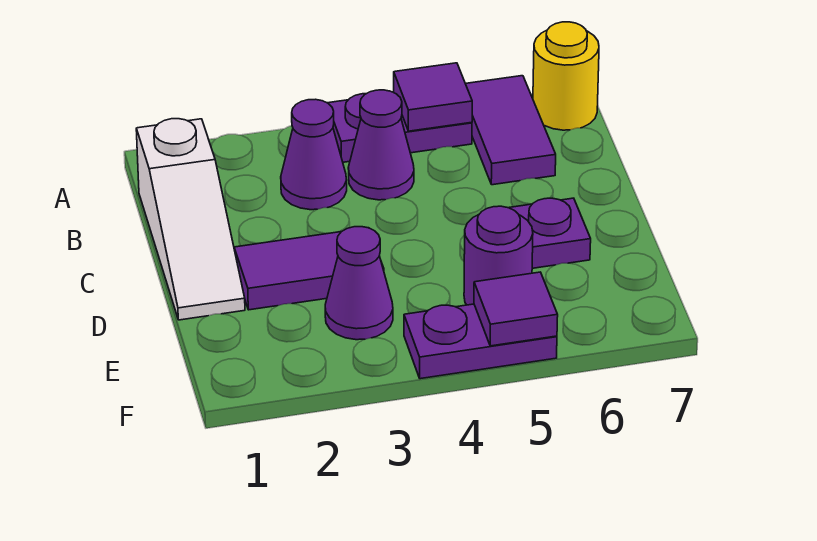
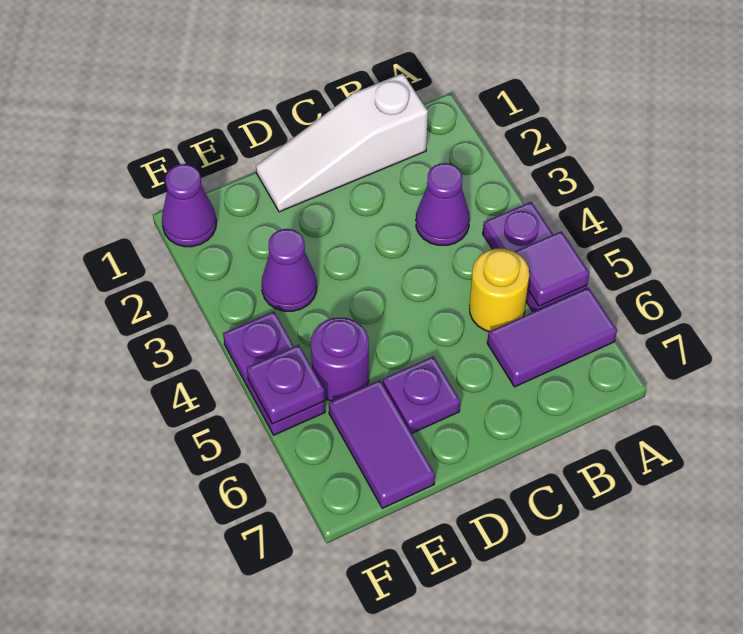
yellow 1x1 round brick [533,22,599,130] -> yellow 1x1 round brick moved to [470,249,529,331]
purple 1x1 cone [348,90,414,200] -> purple 1x1 cone moved to [162,164,216,247]
purple 1x2 tile [234,232,384,310] -> purple 1x2 tile moved to [329,380,435,508]
purple 1x1 tile [474,272,558,346] -> purple 1x1 plate [247,345,325,424]

